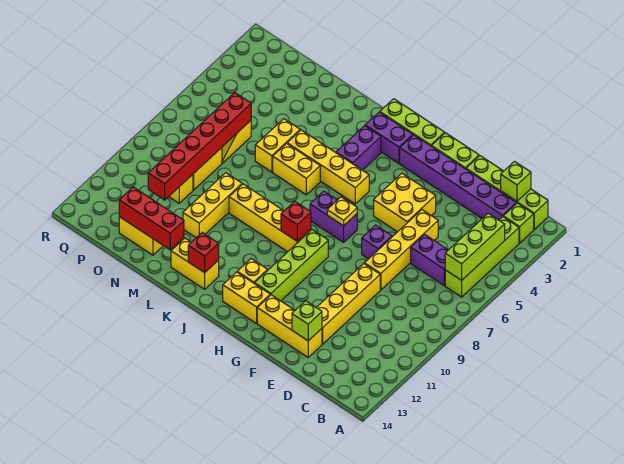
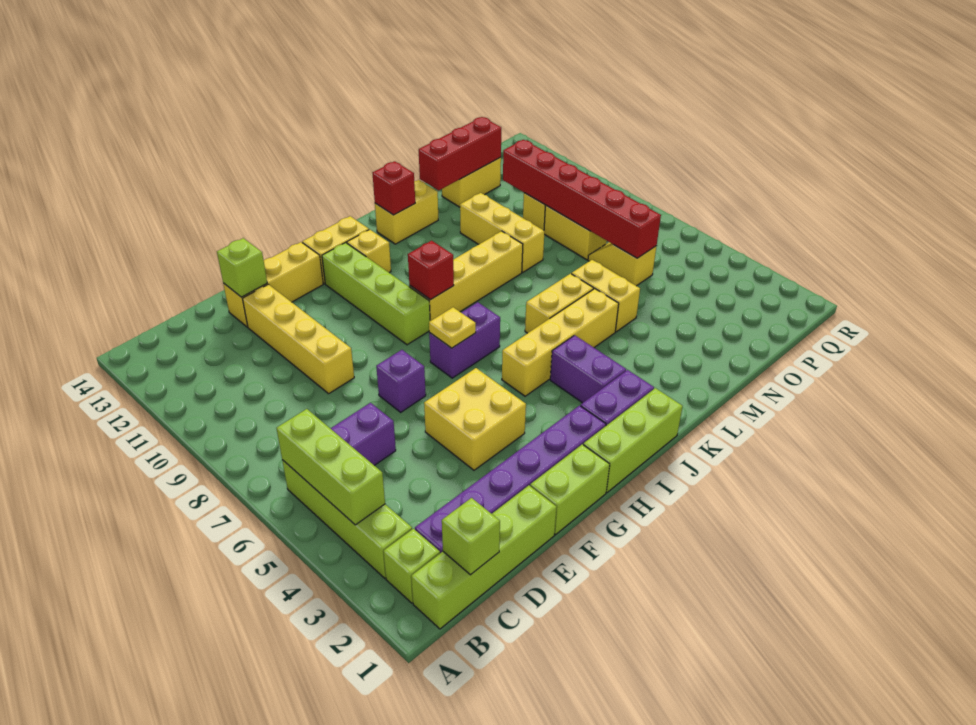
yellow 1x4 brick [364,210,438,290] -> none

